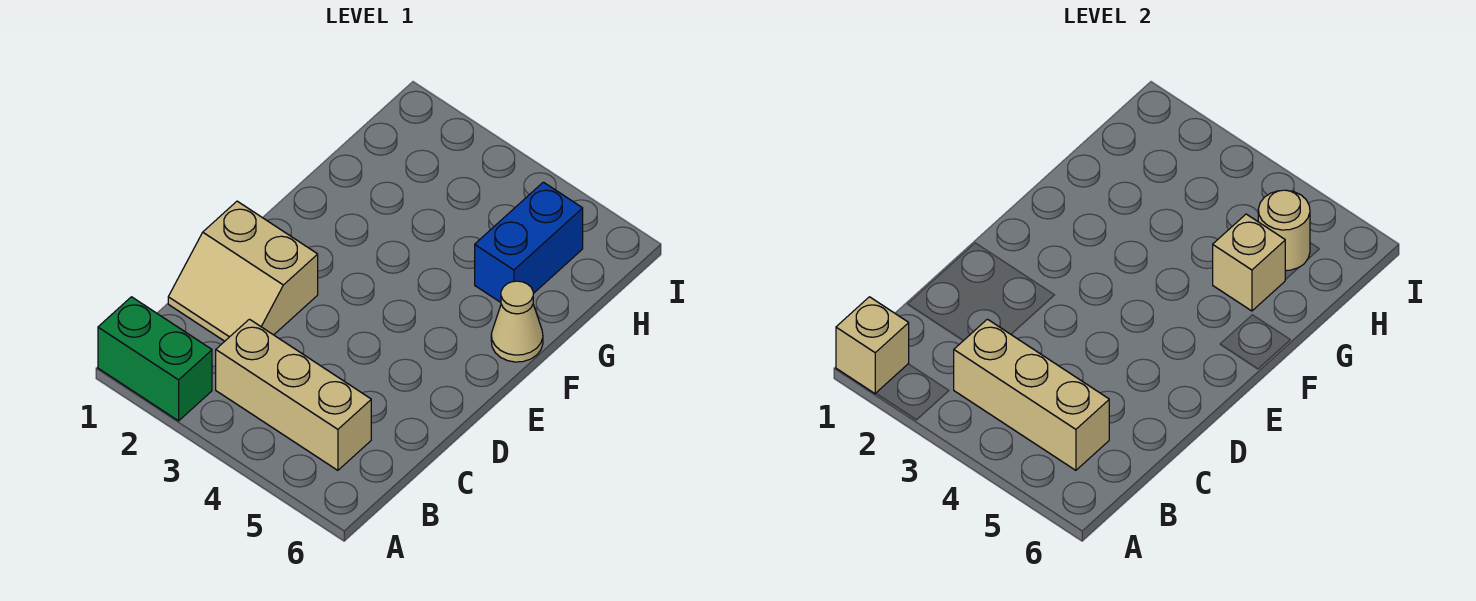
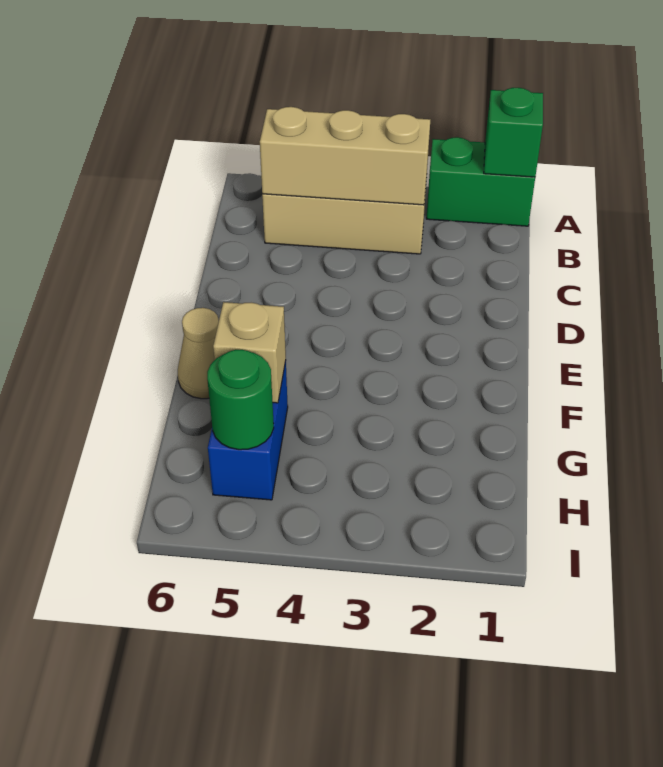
tan 1x1 brick [836,297,909,394] -> green 1x1 brick [484,88,543,177]
tan 2x2 slope [168,201,318,341] -> none
tan 1x1 round brick [1258,190,1310,271] -> green 1x1 round brick [207,350,274,450]

